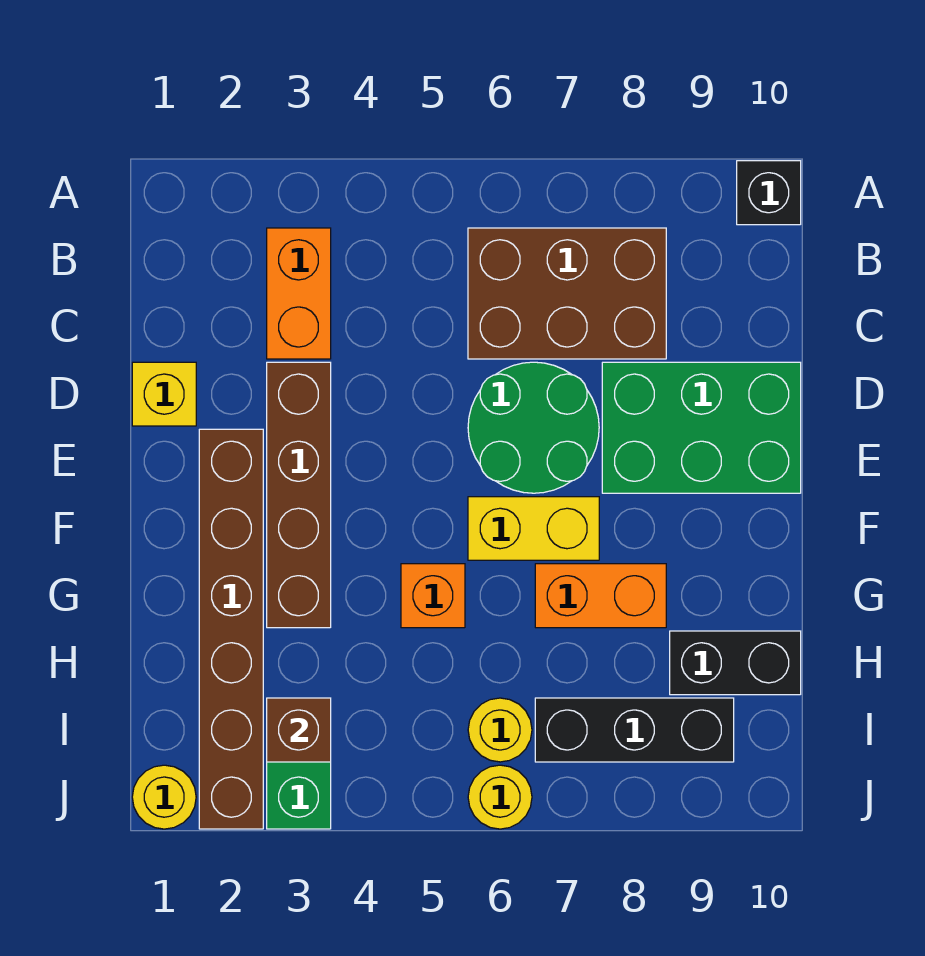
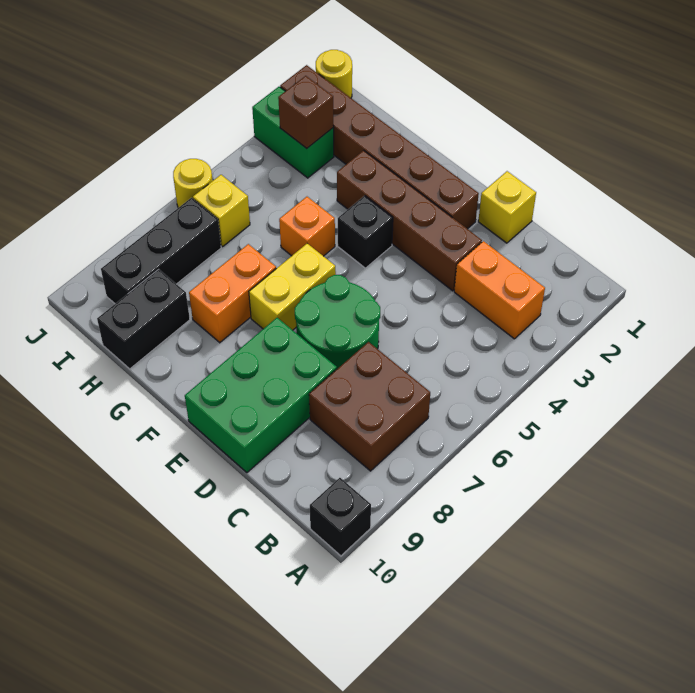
brown 2x3 brick [468,228,666,359] -> brown 2x2 brick [309,342,430,471]
none -> black 1x1 brick [338,196,393,268]
yellow 1x1 round brick [468,698,532,762] -> yellow 1x1 brick [193,175,250,246]

